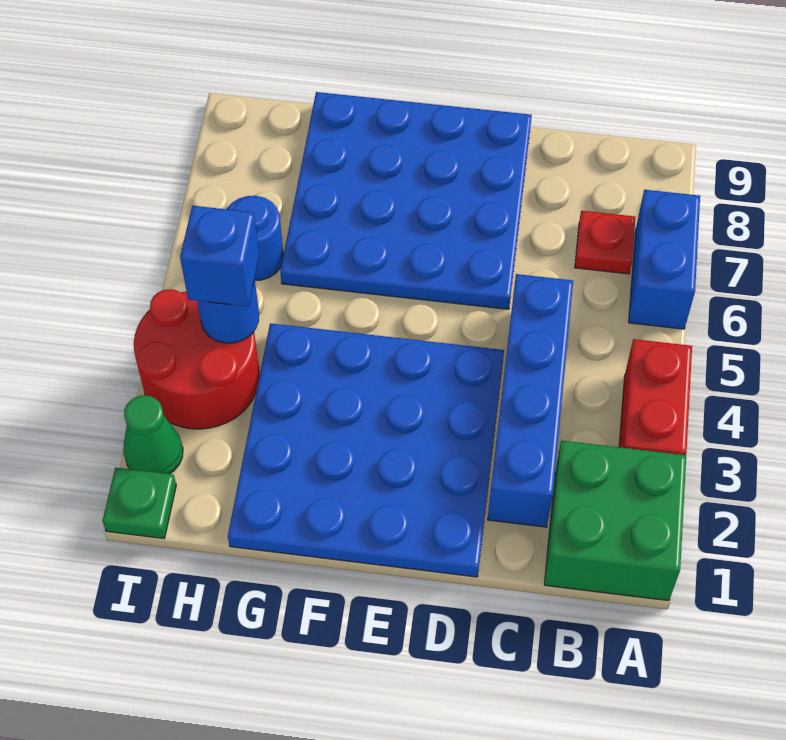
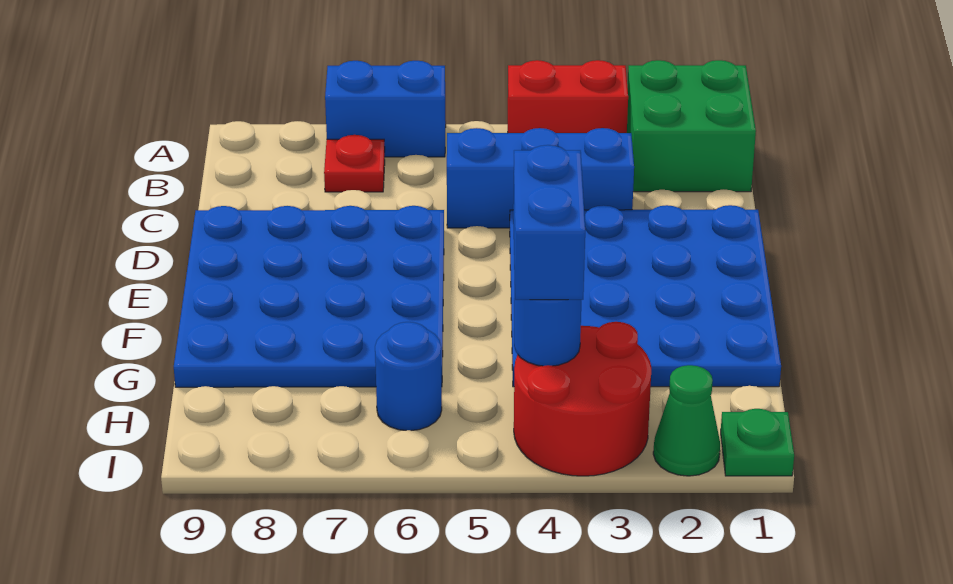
blue 1x4 brick [487,274,573,527] -> blue 1x3 brick [447,128,634,228]
blue 1x1 brick [180,206,259,307] -> blue 1x2 brick [513,145,585,300]

